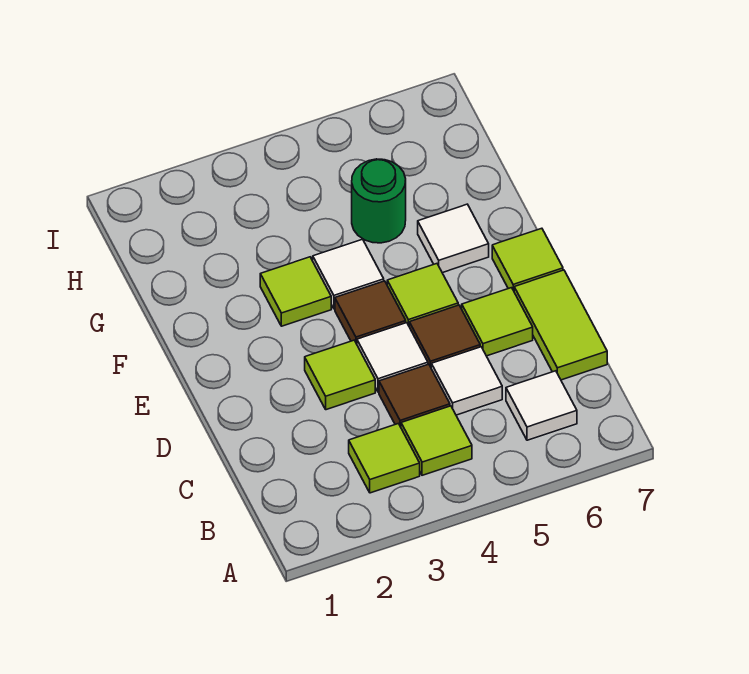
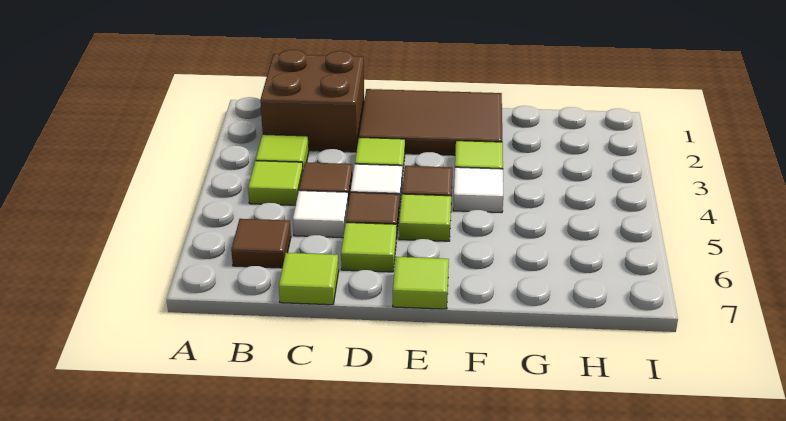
none -> brown 2x2 brick [260,50,364,152]
white 1x1 tile [506,371,577,440] -> brown 1x1 tile [231,219,291,268]
lime 1x2 tile [514,270,607,380] -> lime 1x1 tile [279,253,339,305]
none -> brown 2x3 tile [359,89,502,155]
white 1x1 tile [418,204,489,273] -> none
green 1x1 round brick [352,159,406,243] -> none

